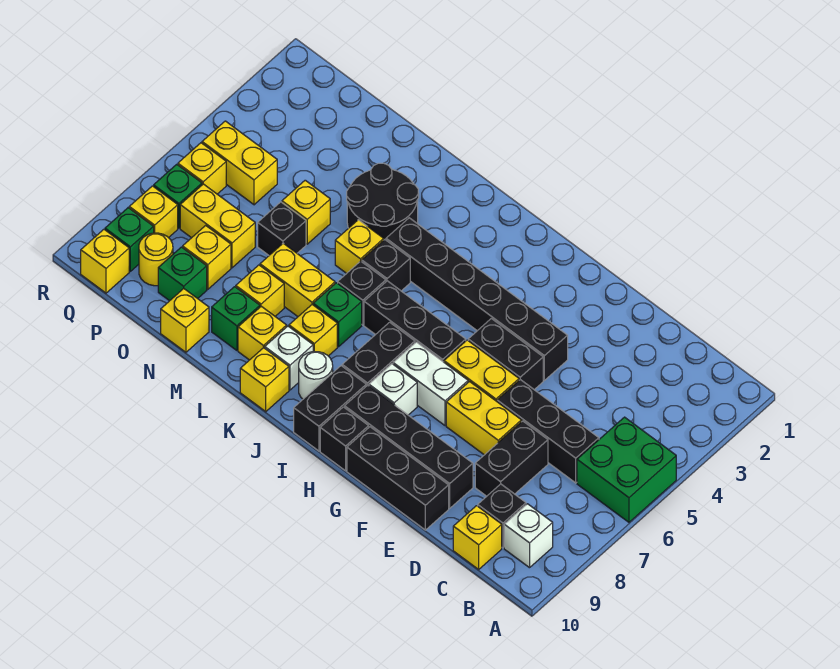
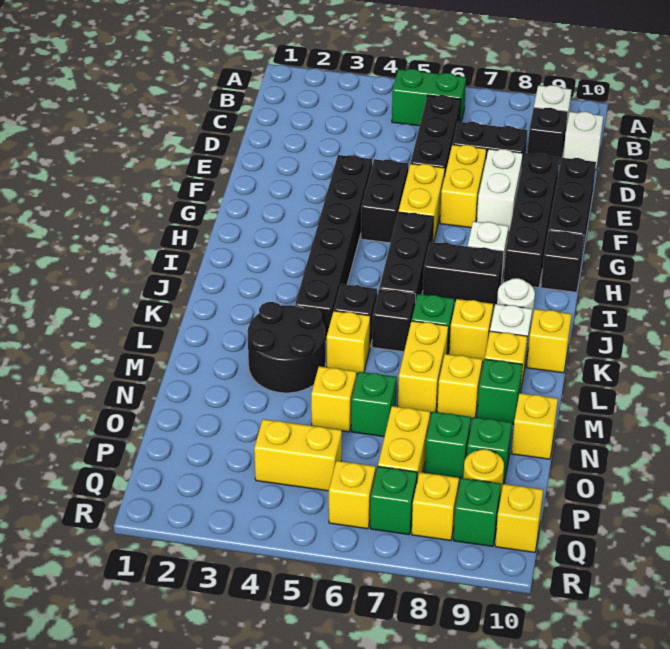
green 2x2 brick [577,417,676,522] -> green 1x2 brick [392,69,466,126]
yellow 1x1 brick [453,506,502,569] -> white 1x1 brick [563,112,603,170]
white 1x2 brick [393,342,468,426] -> white 1x2 brick moved to [477,149,523,232]
black 1x2 brick [294,366,366,451] -> none
black 1x1 brick [258,202,306,255] -> green 1x1 brick [351,372,396,437]
yellow 1x1 brick [183,225,231,289] -> green 1x1 brick [425,412,471,478]
yellow 1x2 brick [202,121,277,205] -> yellow 1x2 brick turned to [254,419,342,491]

